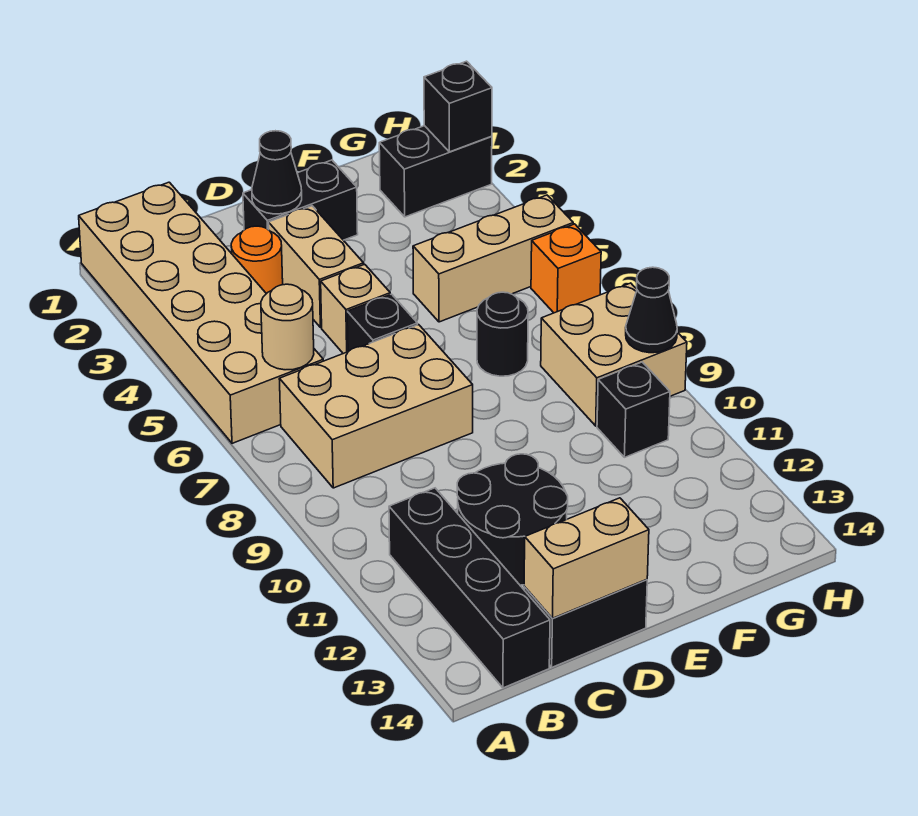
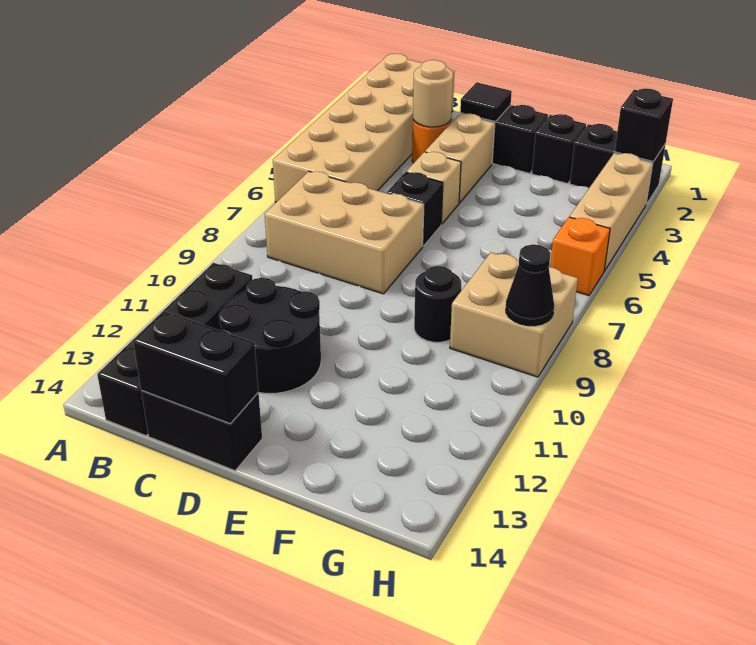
tan 1x1 round brick [261,284,314,370] -> tan 1x1 round brick moved to [413,60,453,127]
tan 1x2 brick [524,498,649,618] -> black 1x2 brick [133,311,258,423]
black 1x1 cone [252,131,302,214] -> black 1x1 tile [460,82,512,122]
tan 1x3 brick [413,195,573,322] -> tan 1x3 brick turned to [569,153,653,271]
black 1x1 round brick [477,292,528,376] -> black 1x1 round brick moved to [414,266,461,342]
black 1x1 brick [597,362,670,457] -> black 1x1 brick moved to [532,114,586,184]

